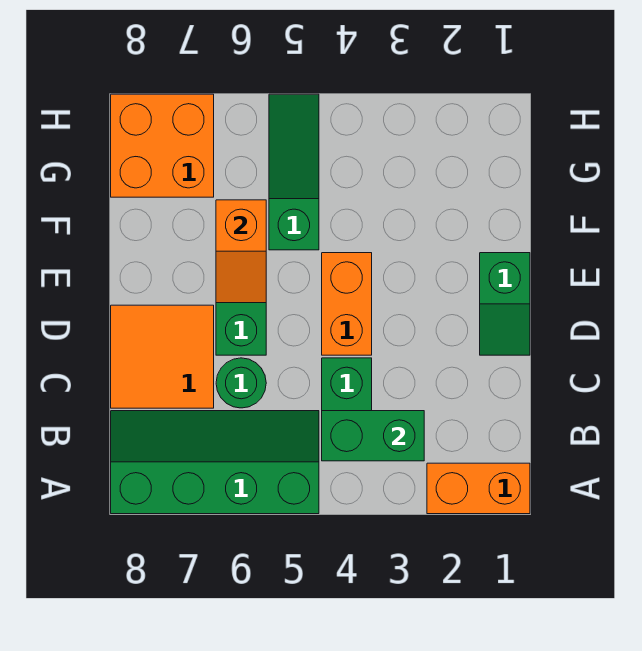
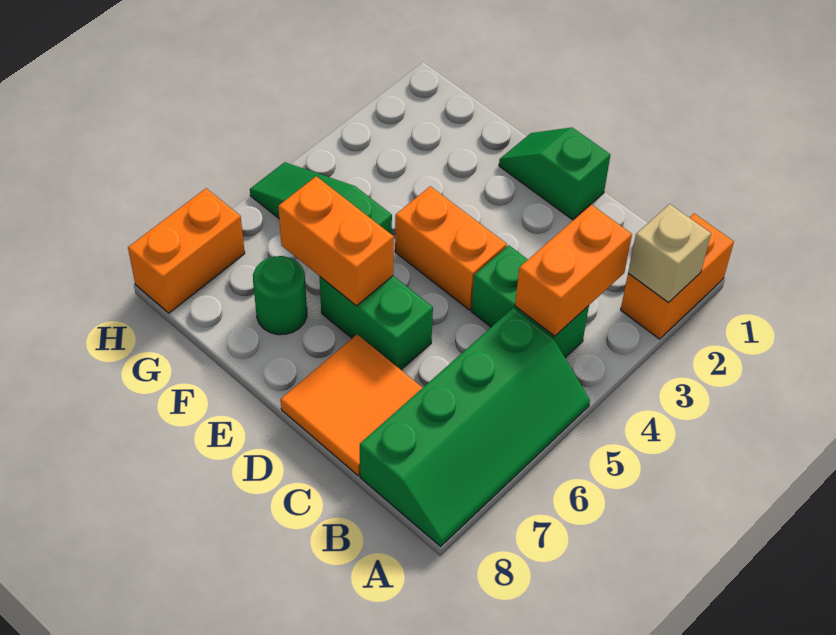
none -> tan 1x1 brick [628,204,711,303]
green 2x4 slope [111,411,319,514] -> green 2x4 slope turned to [360,308,590,546]
green 1x2 brick [322,411,424,461] -> orange 1x2 brick [515,205,632,336]
green 1x1 round brick [216,358,266,408] -> green 1x1 round brick moved to [253,256,307,335]
green 1x2 slope [480,253,530,355] -> green 1x2 slope turned to [499,127,610,220]
orange 1x2 slope [216,200,266,303] -> orange 1x2 brick [278,176,394,306]
orange 2x2 brick [111,94,214,197] -> orange 1x2 brick [128,188,245,313]

